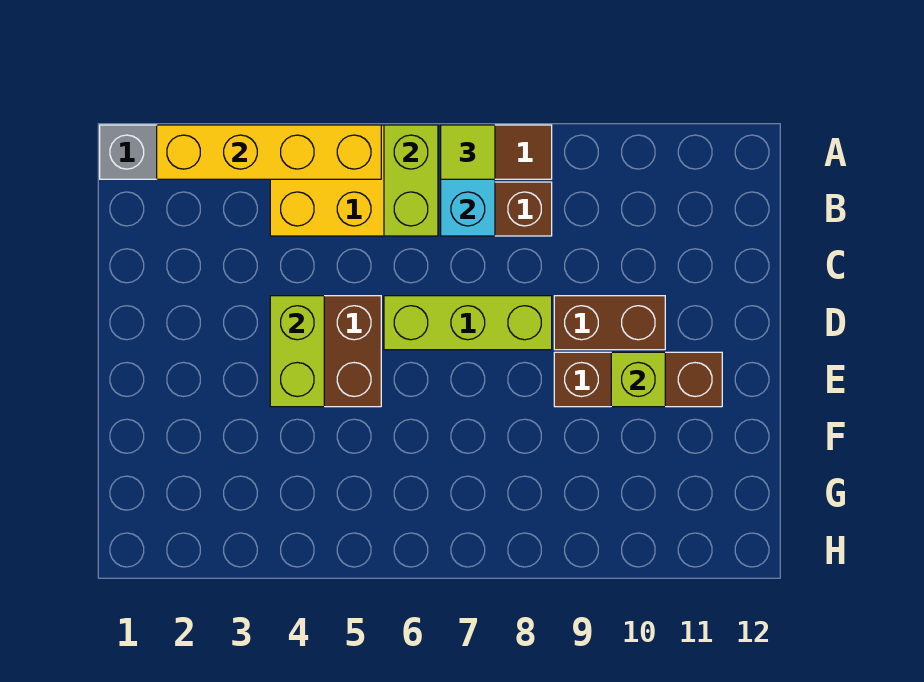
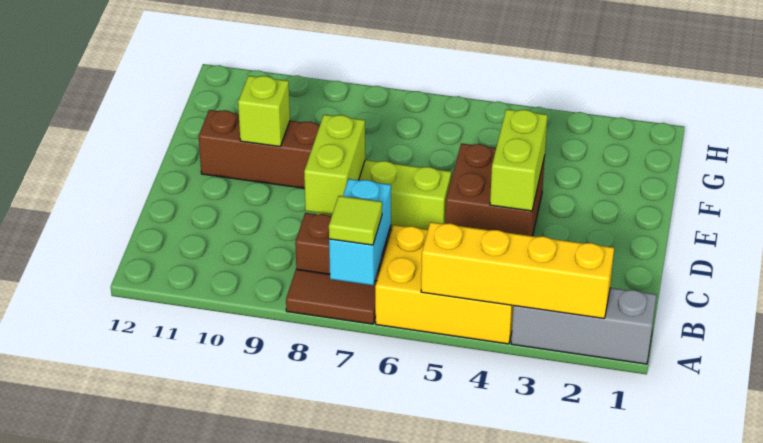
lime 1x2 brick [384,125,438,236] -> lime 1x2 brick moved to [304,115,365,215]
brown 1x2 brick [554,296,665,350] -> none

